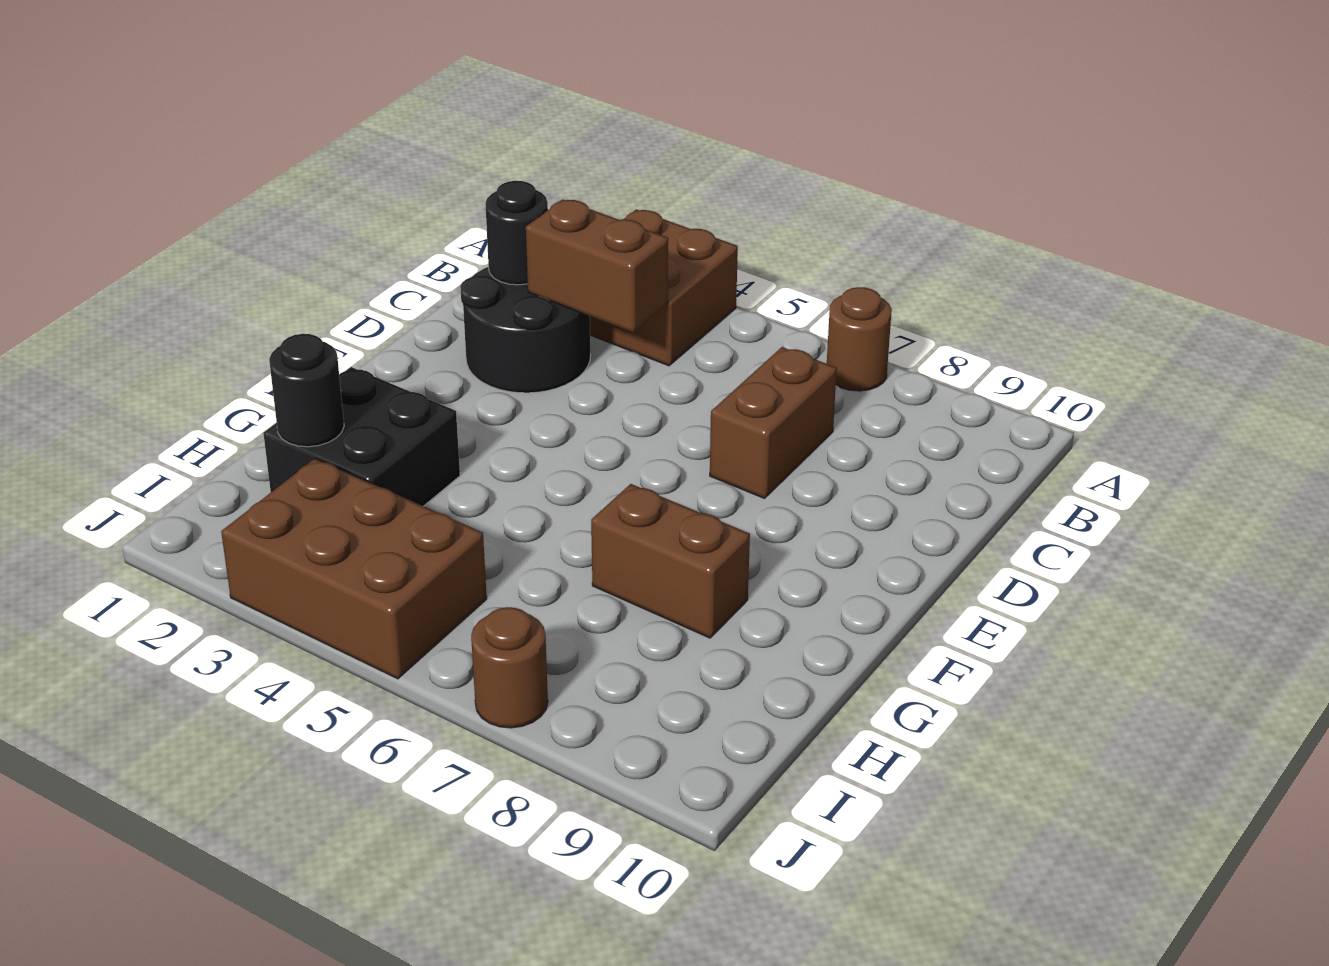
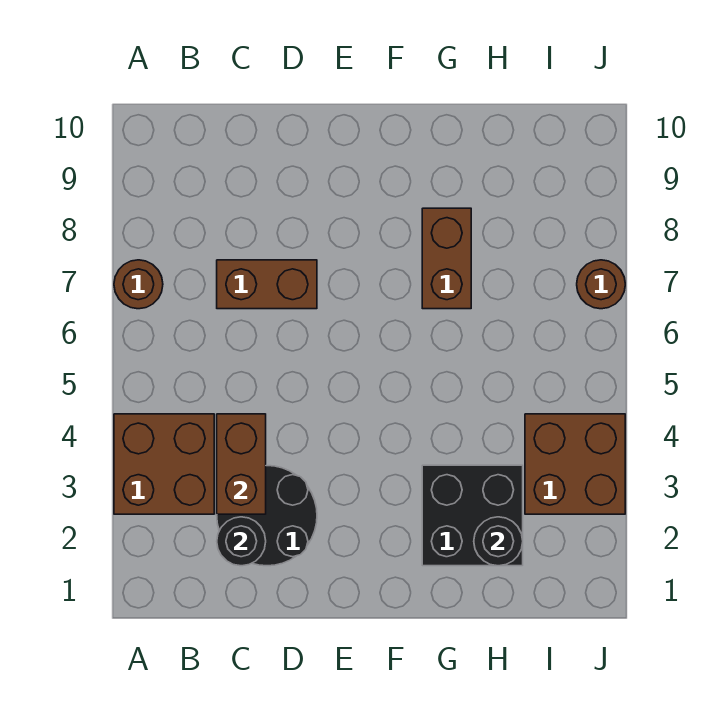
brown 2x3 brick [221,458,487,679] -> brown 2x2 brick [525,414,625,514]

